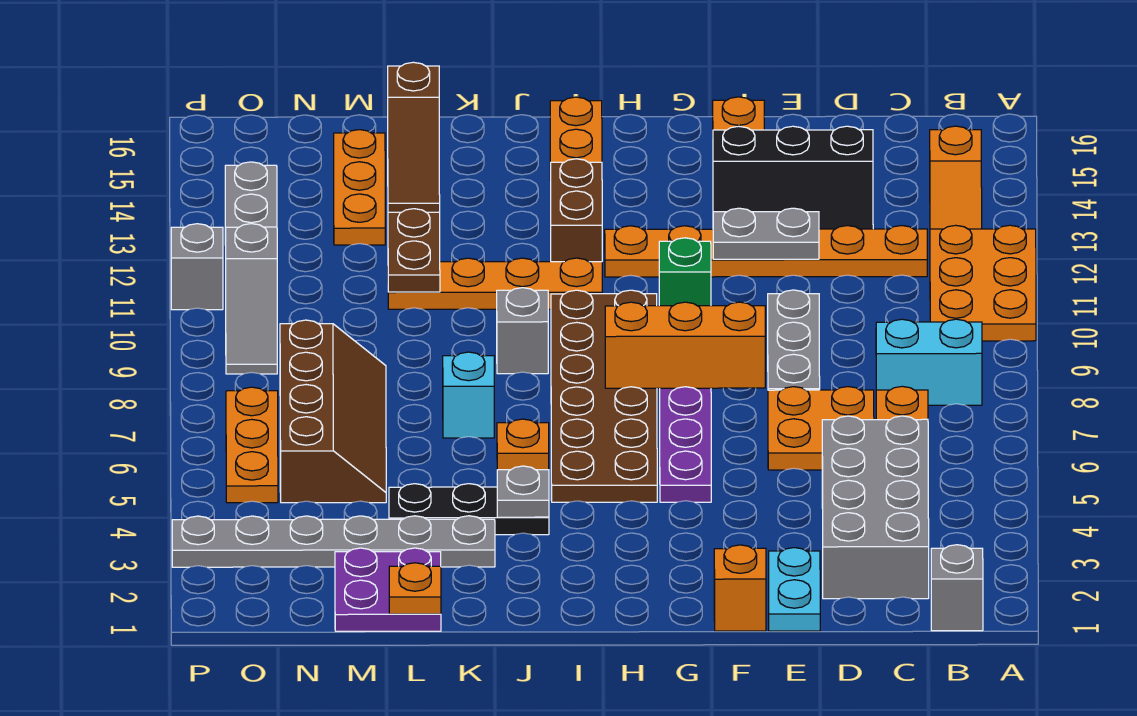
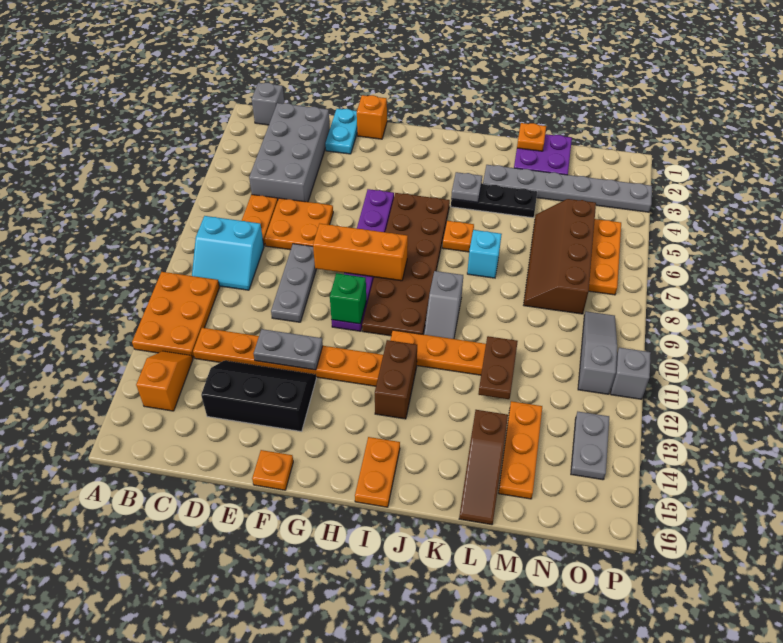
brown 1x3 slope [388,62,440,212] -> brown 1x3 slope turned to [459,410,508,525]

